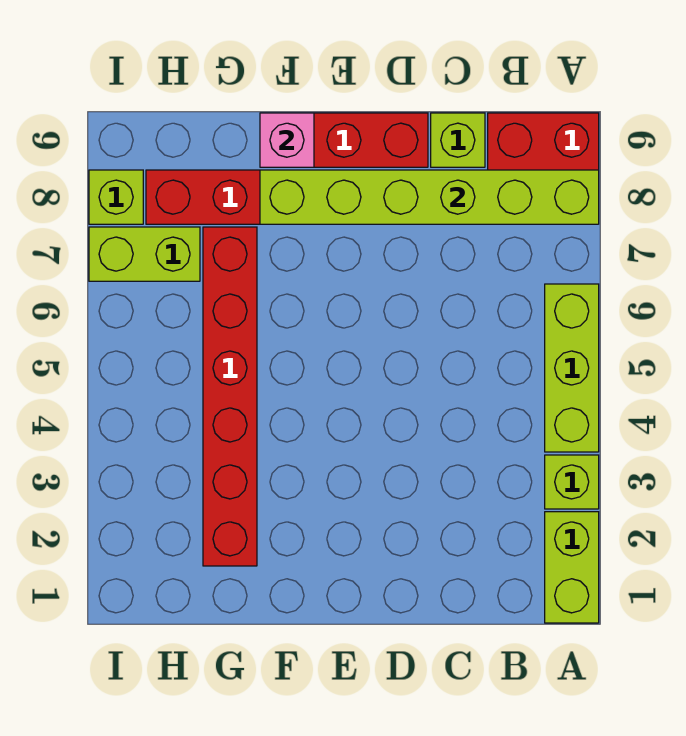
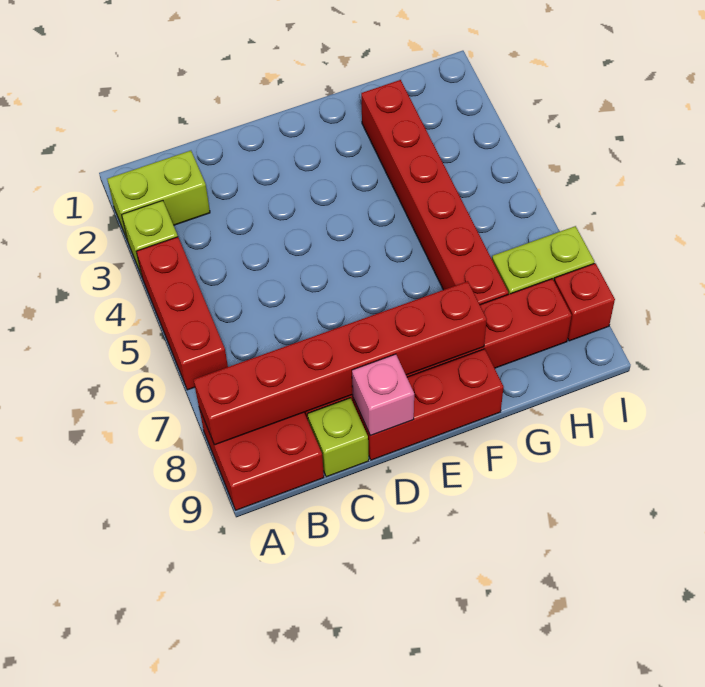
lime 1x2 brick [545,512,599,623] -> lime 1x2 brick turned to [107,151,210,241]
lime 1x3 brick [545,284,599,452] -> red 1x3 brick [136,237,228,390]
lime 1x6 brick [260,170,599,224] -> red 1x6 brick [194,281,487,445]
pink 1x1 brick [260,113,314,167] -> pink 1x1 brick moved to [352,354,414,436]
lime 1x1 brick [89,170,143,224] -> red 1x1 brick [554,263,615,341]

